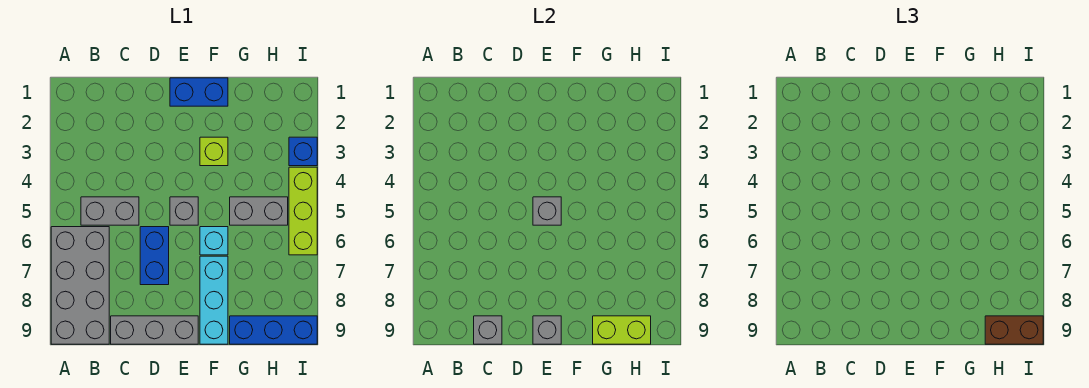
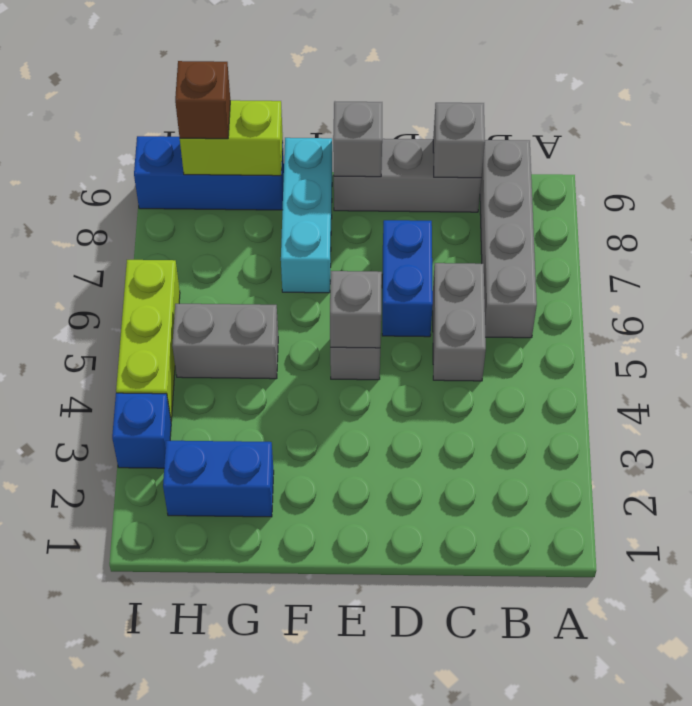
grey 2x4 brick [51,227,109,344] -> grey 1x4 brick [480,140,537,338]
grey 1x2 brick [81,197,139,225] -> grey 1x2 brick turned to [433,263,486,381]
blue 1x2 brick [170,78,228,106] -> blue 1x2 brick moved to [163,441,274,517]
lime 1x1 brick [200,137,228,166] -> none
cyan 1x1 brick [200,227,228,255] -> none
brown 1x2 brick [985,316,1043,344] -> brown 1x1 brick [175,61,230,139]

